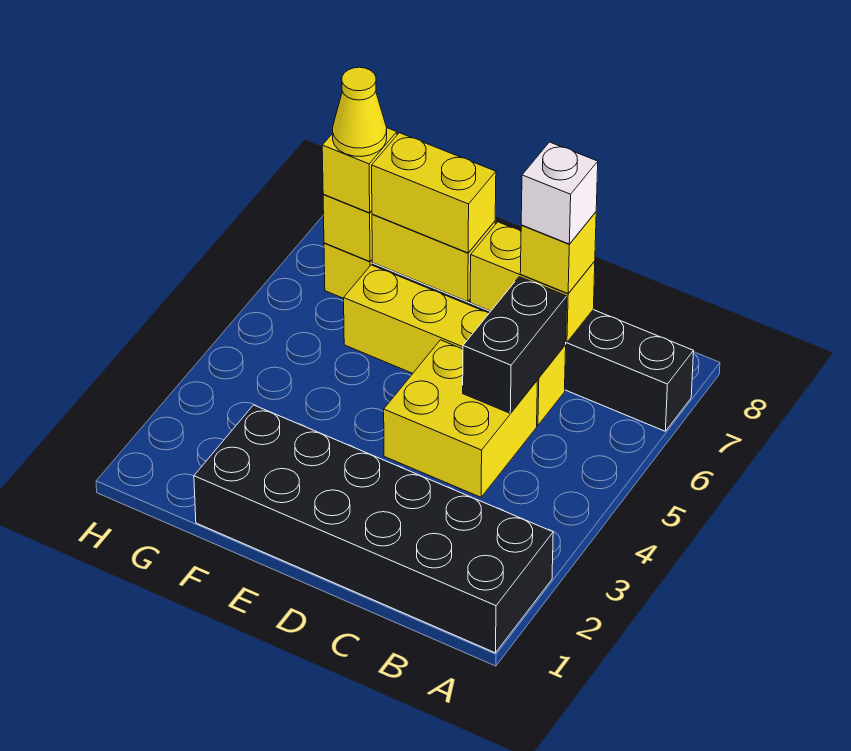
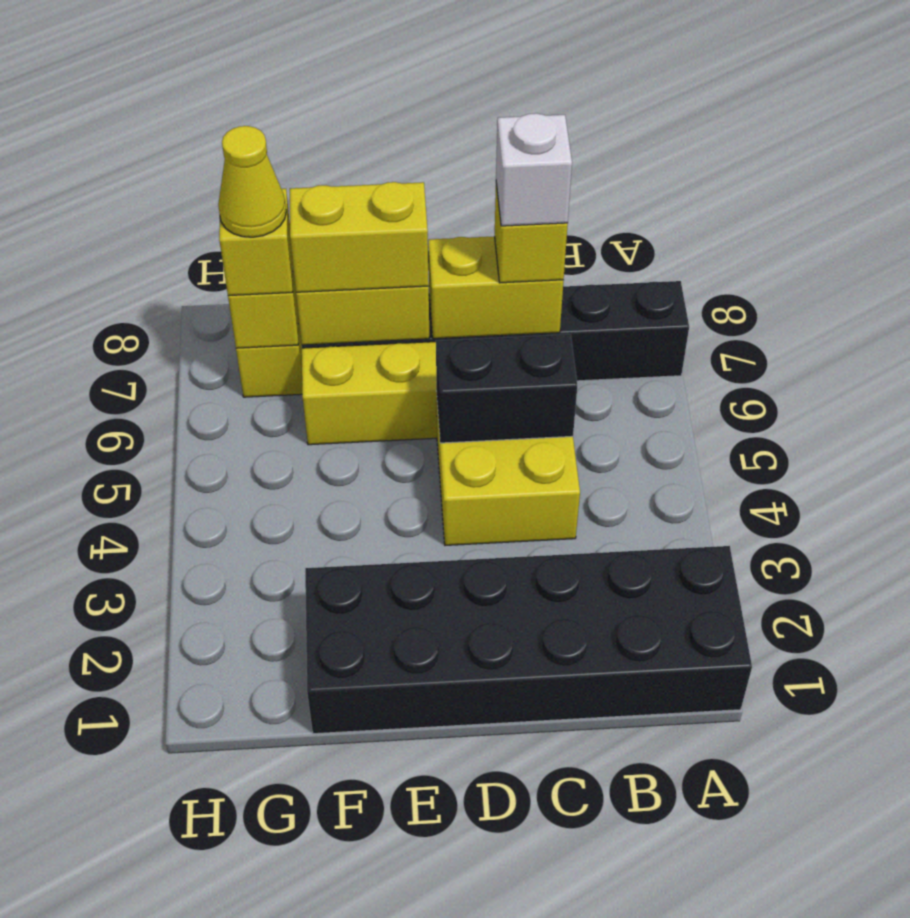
black 1x2 brick [463,277,567,413] -> black 1x2 brick turned to [436,334,577,443]

